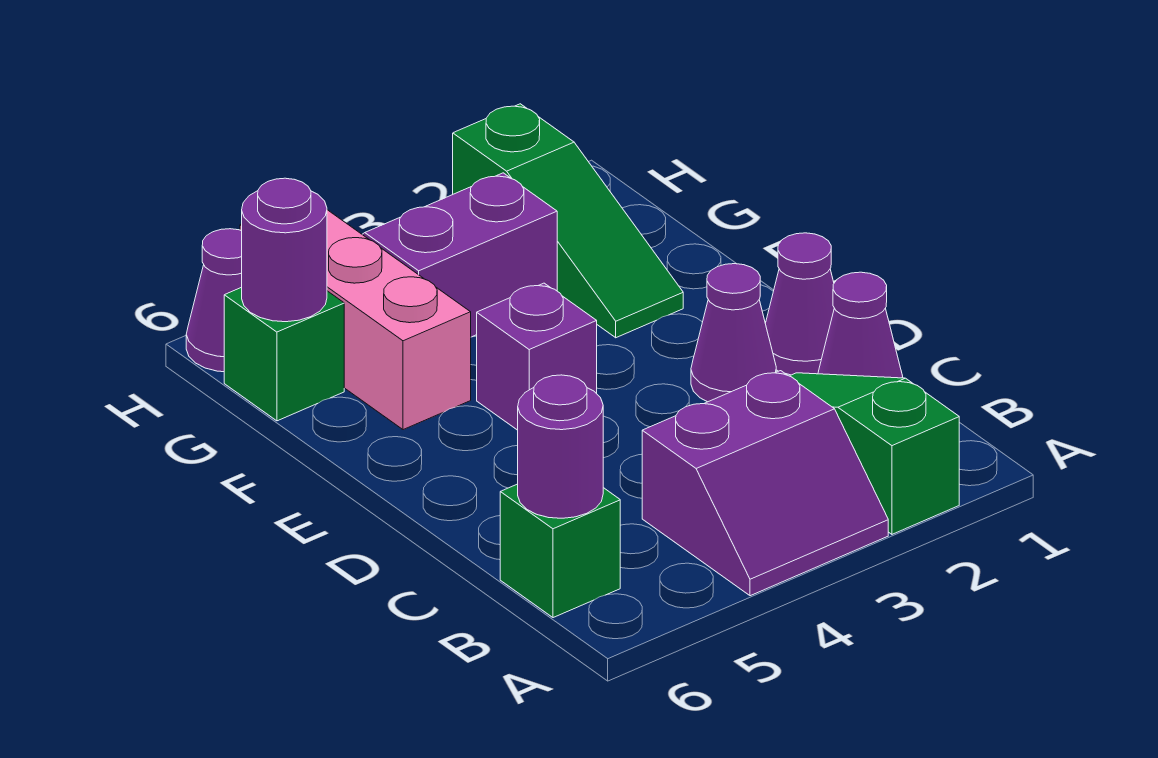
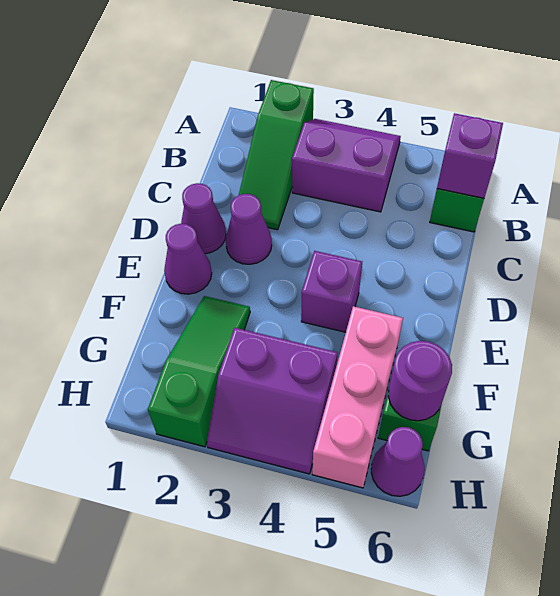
purple 1x1 round brick [518,375,603,518] -> purple 1x1 brick [437,113,503,198]
purple 1x1 cone [818,272,903,378] -> purple 1x1 cone moved to [164,224,212,294]

